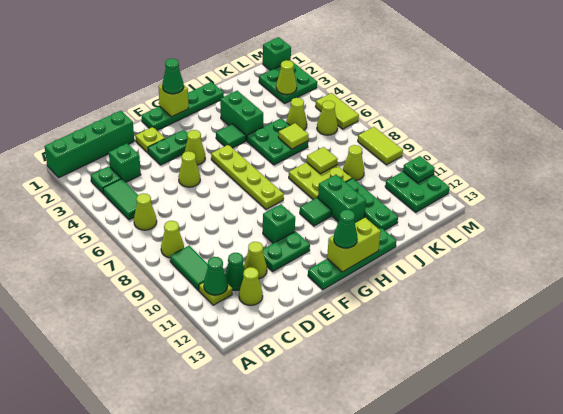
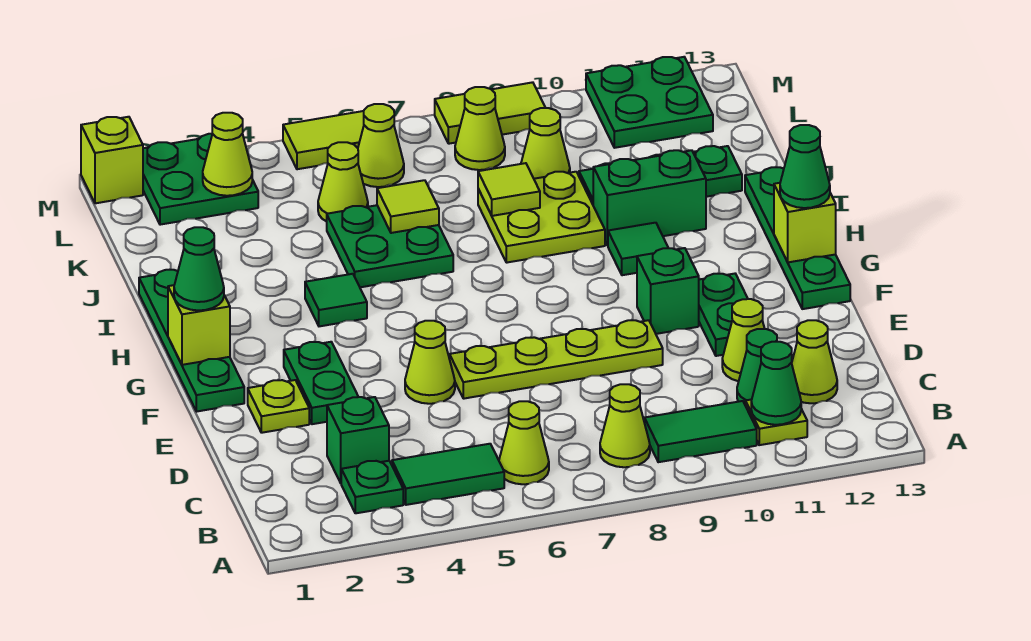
green 1x4 brick [44,111,134,177] -> none
lime 1x1 cone [185,130,205,165] -> lime 1x1 cone moved to [455,87,505,170]
lime 1x4 plate [211,145,284,209] -> lime 1x4 plate moved to [449,320,663,399]
lime 1x2 brick [327,218,381,272] -> lime 1x1 brick [774,183,836,262]
green 1x2 brick [220,91,263,141] -> none
green 1x1 brick [263,37,291,70] -> lime 1x1 brick [81,117,143,203]
green 1x1 plate [403,156,435,183] -> none

